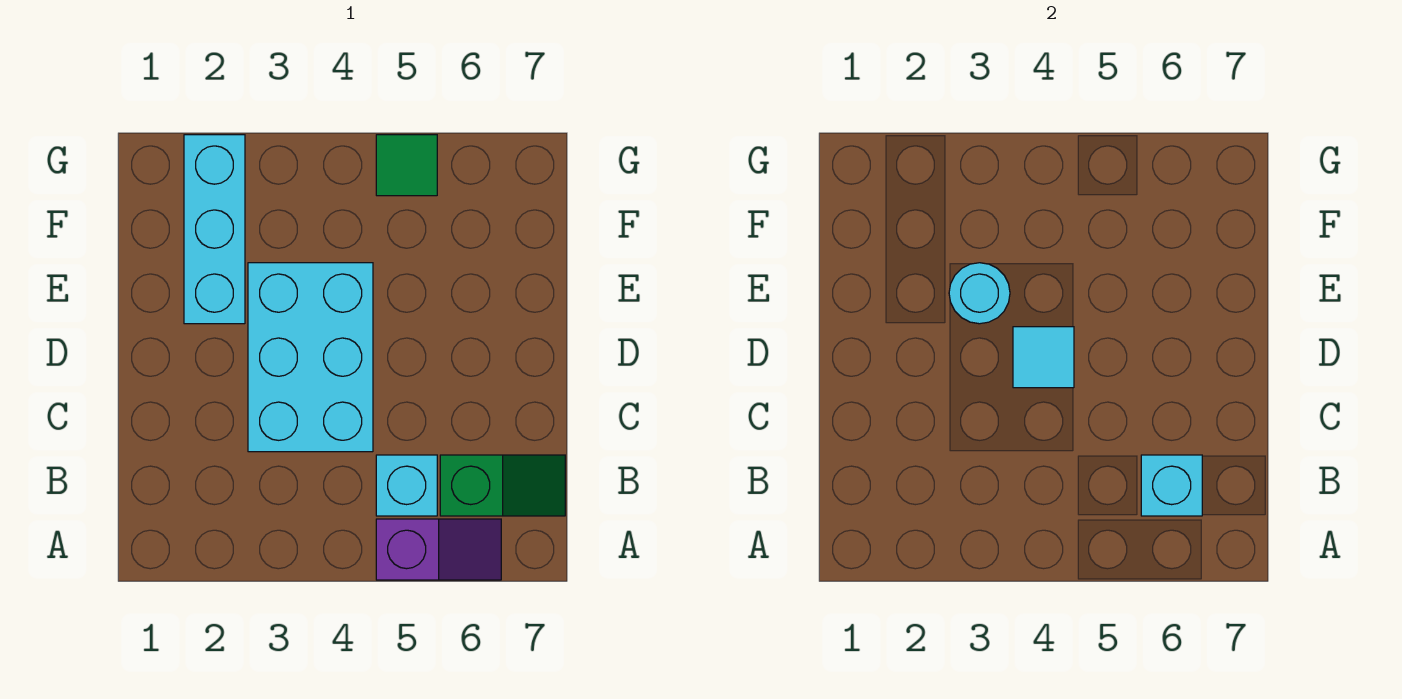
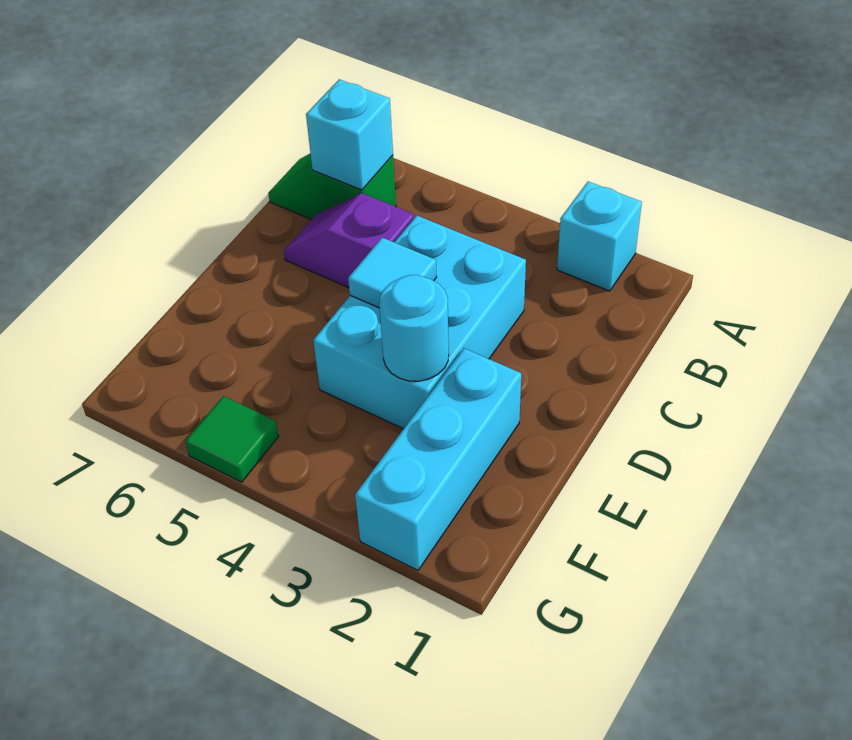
purple 1x2 slope [376,519,501,580] -> purple 1x2 slope moved to [284,193,414,288]
cyan 1x1 brick [376,455,437,516] -> cyan 1x1 brick moved to [557,182,642,291]

